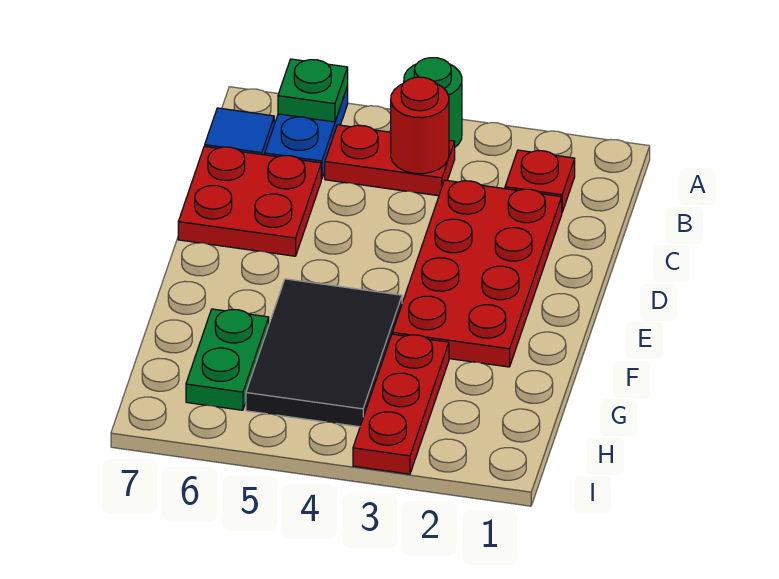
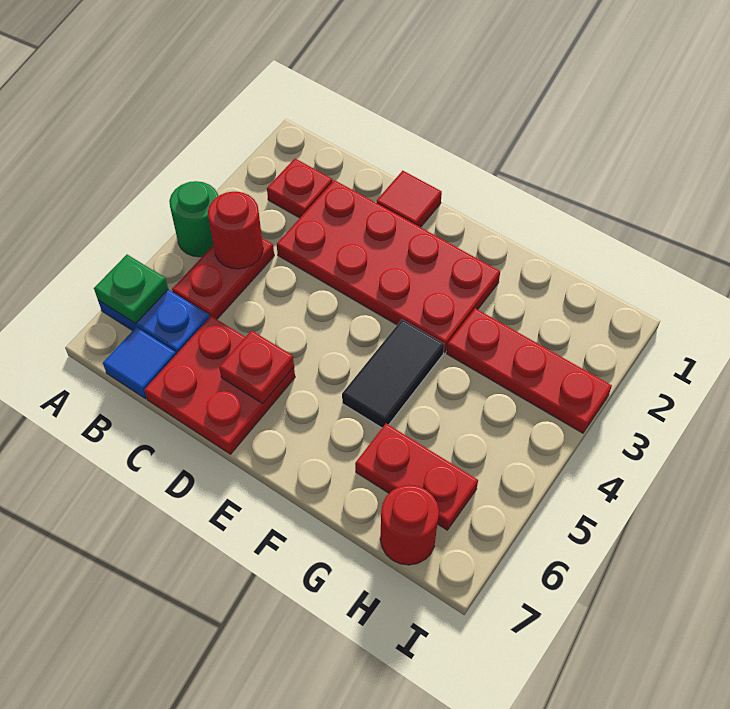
none -> red 1x1 tile [376,171,442,227]
none -> red 1x1 plate [219,331,294,404]
black 2x3 tile [246,279,402,427] -> black 1x2 tile [342,320,444,428]
green 1x2 plate [186,309,269,410] -> red 1x2 plate [355,424,478,530]
none -> red 1x1 round brick [380,485,439,565]

